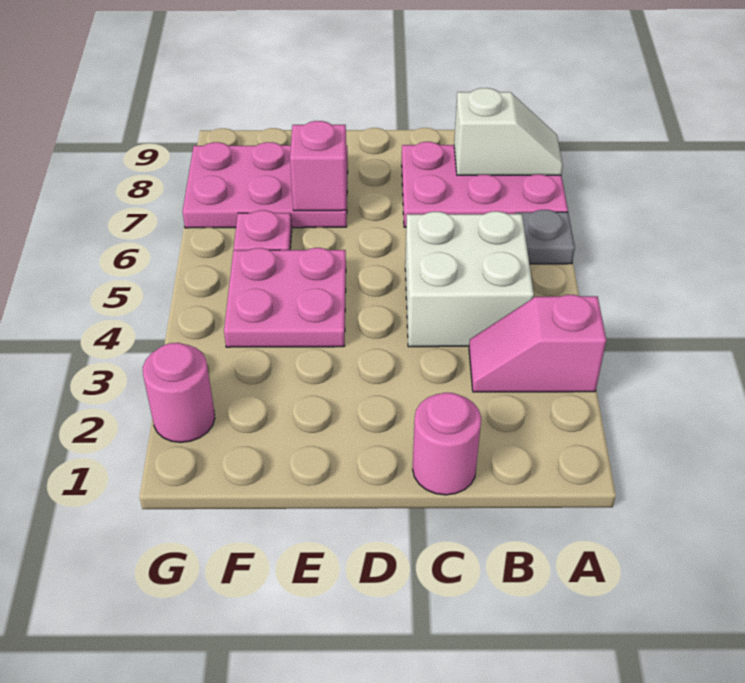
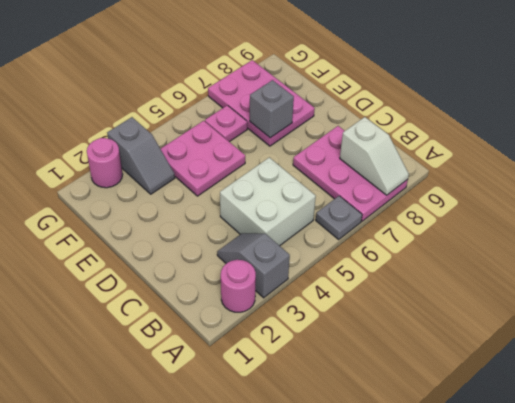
pink 1x2 slope [469,295,606,392] -> grey 1x2 slope [217,233,290,298]
pink 1x1 round brick [413,393,481,495] -> pink 1x1 round brick moved to [221,260,256,312]
pink 1x1 brick [290,121,347,211] -> grey 1x1 brick [250,80,294,138]
none -> grey 1x2 slope [107,117,175,194]

